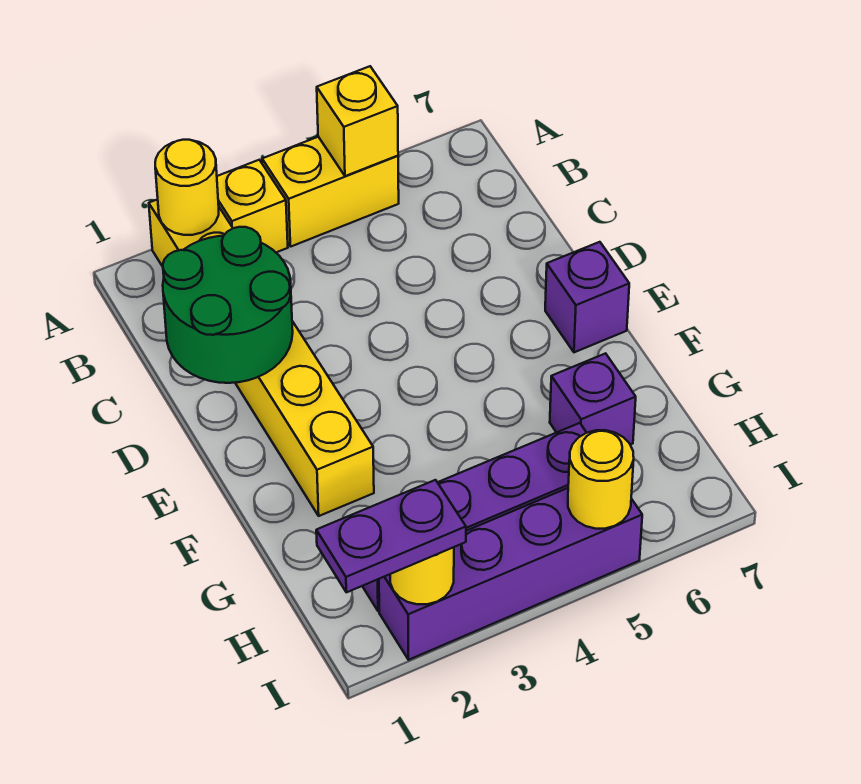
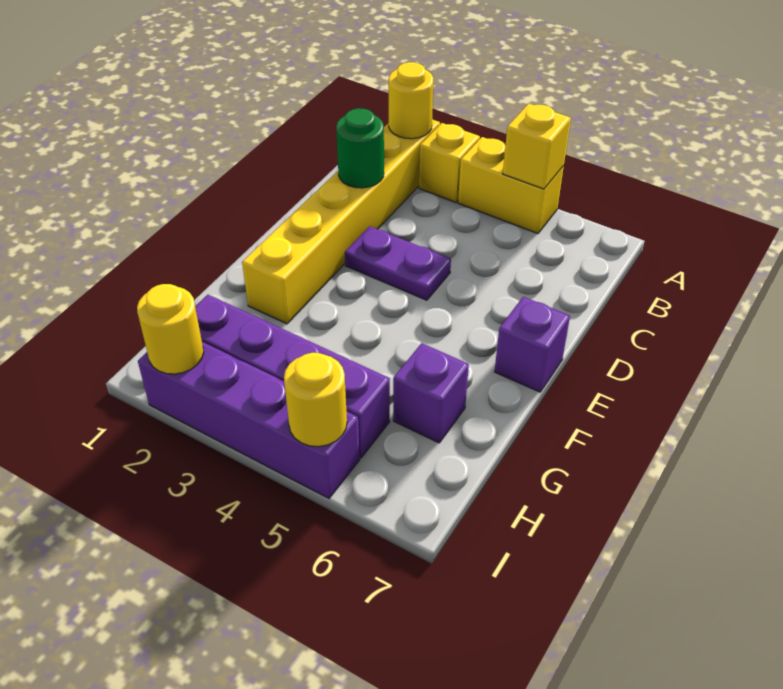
green 2x2 round brick [163,227,293,383] -> green 1x1 round brick [336,108,384,188]
purple 1x2 plate [316,480,466,592] -> purple 1x2 plate moved to [345,226,451,300]

